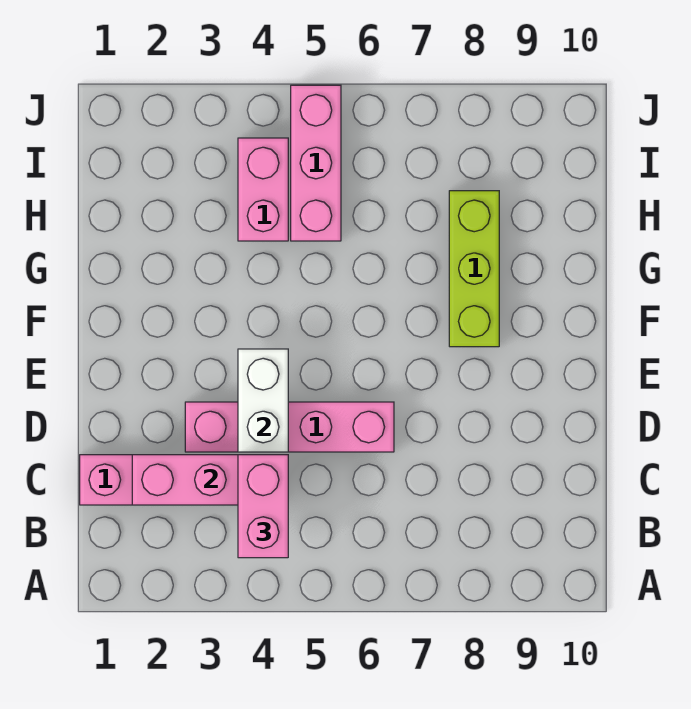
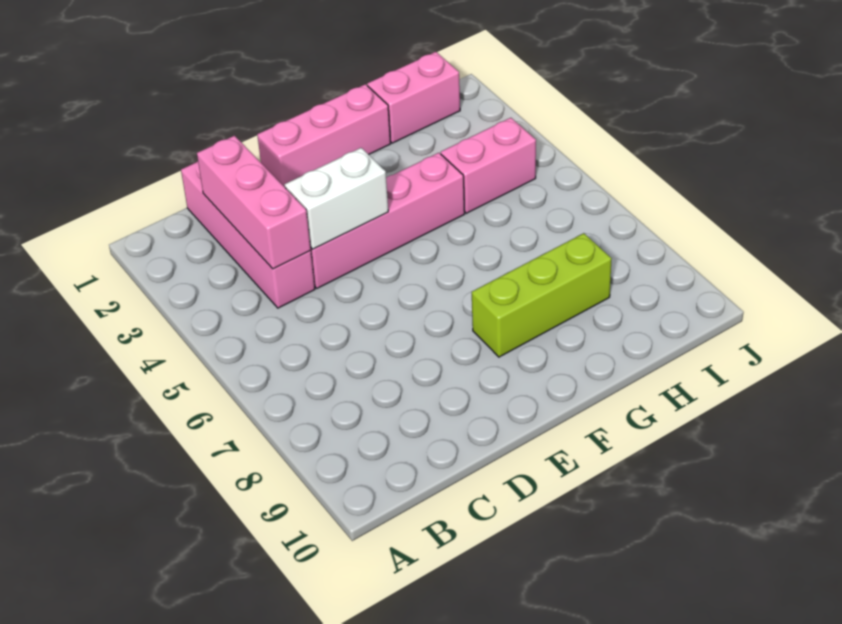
pink 1x2 brick [238,455,288,558] -> pink 1x2 brick moved to [367,52,460,143]
pink 1x4 brick [185,402,394,452] -> pink 1x4 brick turned to [310,153,465,288]
pink 1x3 brick [291,85,341,241] -> pink 1x3 brick moved to [257,84,391,187]

